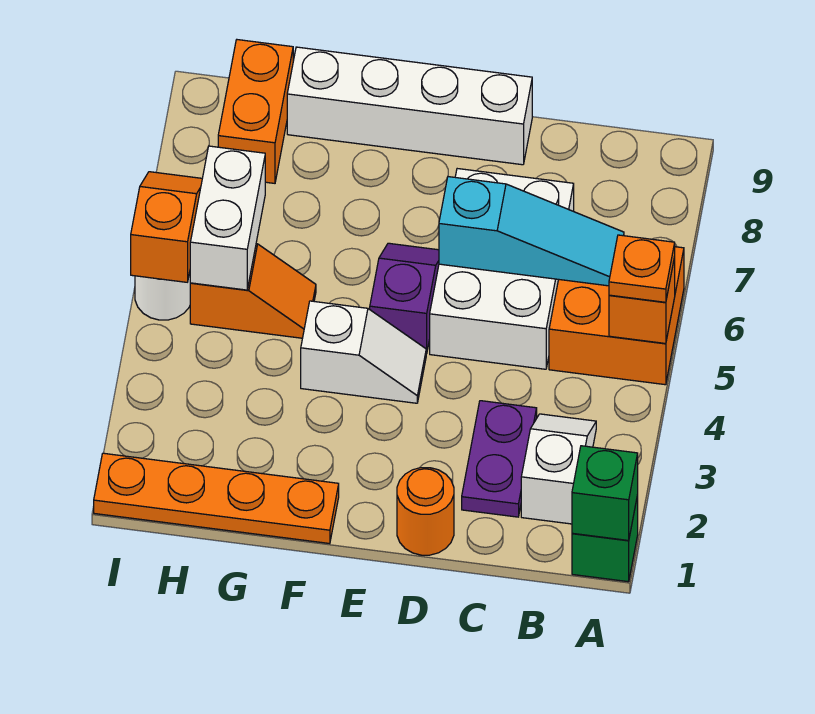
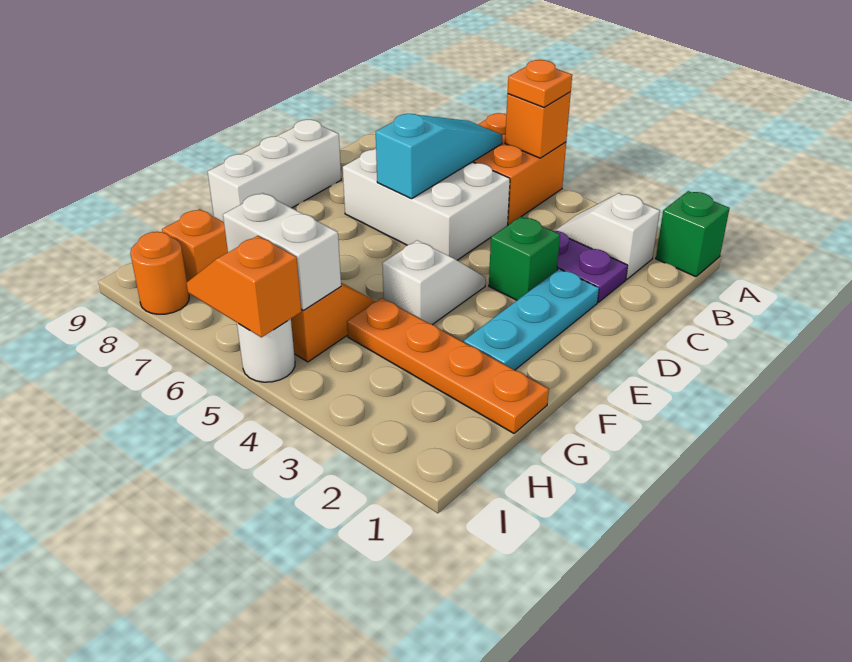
green 1x1 brick [572,446,638,540] -> green 1x1 brick moved to [489,217,560,300]
orange 1x1 round brick [397,468,454,555] -> orange 1x1 round brick moved to [130,232,189,314]
none -> cyan 1x3 plate [464,269,599,370]
white 1x4 brick [287,47,532,165] -> white 1x3 brick [208,120,341,222]
purple 1x2 slope [370,243,439,354] -> none
orange 1x4 plate [94,453,339,544] -> orange 1x4 plate turned to [347,298,549,433]
orange 1x2 brick [218,40,293,183] -> orange 1x1 brick [162,209,228,282]

